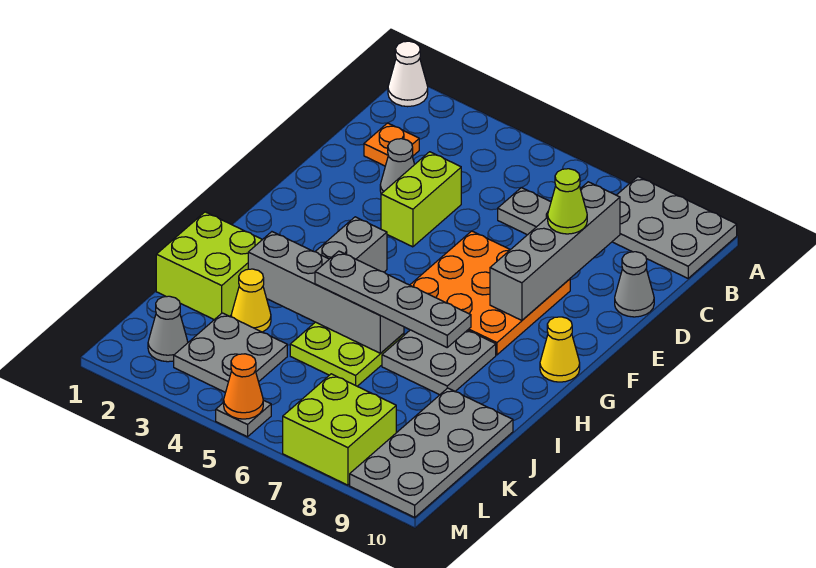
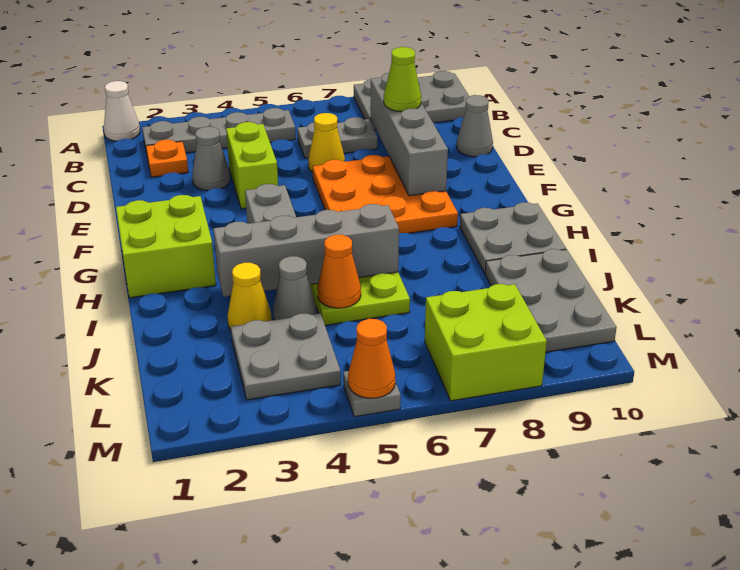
yellow 1x1 cone [540,317,580,382] -> yellow 1x1 cone moved to [308,113,345,172]
grey 2x2 plate [382,330,496,395] -> grey 2x2 plate moved to [460,202,566,273]
lime 2x2 brick [156,212,262,320] -> lime 2x2 brick moved to [116,195,216,298]
grey 1x4 plate [315,251,471,347] -> grey 1x4 plate moved to [142,108,296,153]
none -> orange 1x1 cone [317,235,361,308]
grey 2x4 plate [350,388,513,517] -> grey 2x3 plate [485,249,617,352]
grey 1x1 cone [148,296,188,362] -> grey 1x1 cone moved to [273,256,316,320]

